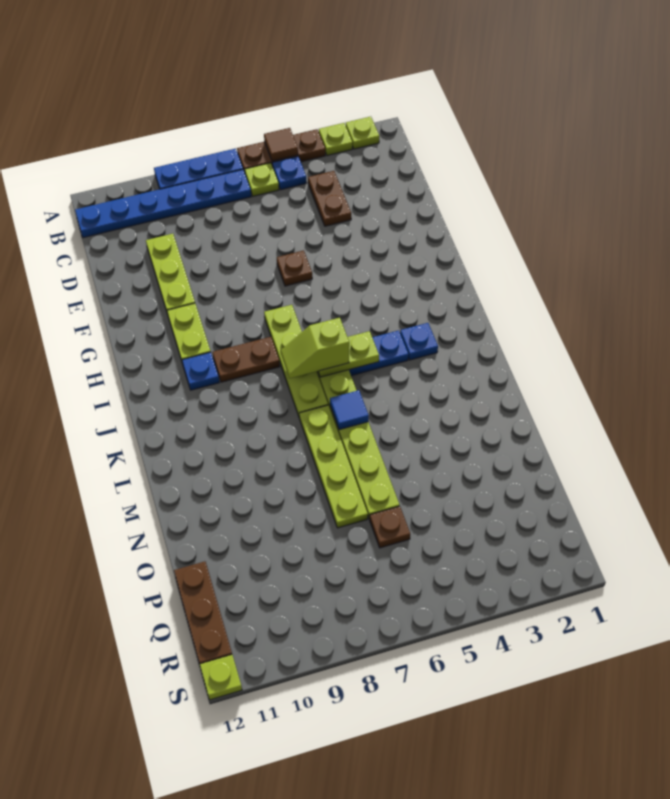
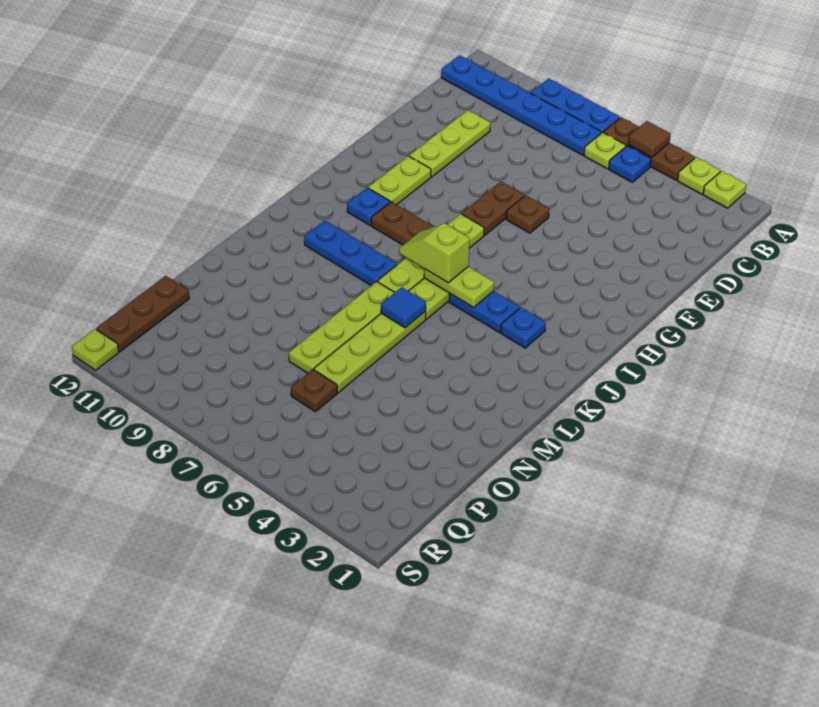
brown 1x2 plate [308,171,351,226] -> brown 1x2 plate moved to [462,182,524,235]
none -> blue 1x3 plate [304,220,397,285]

